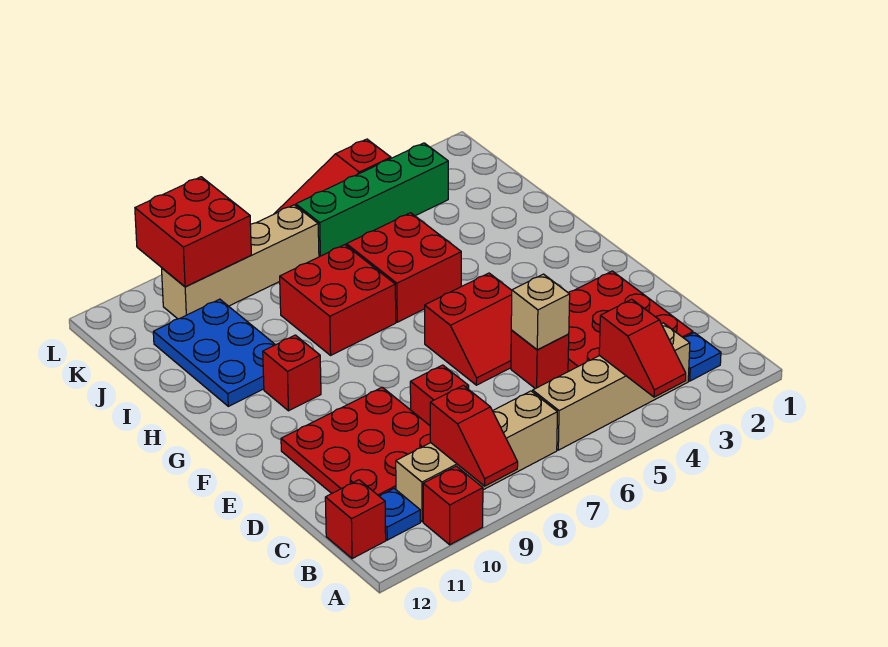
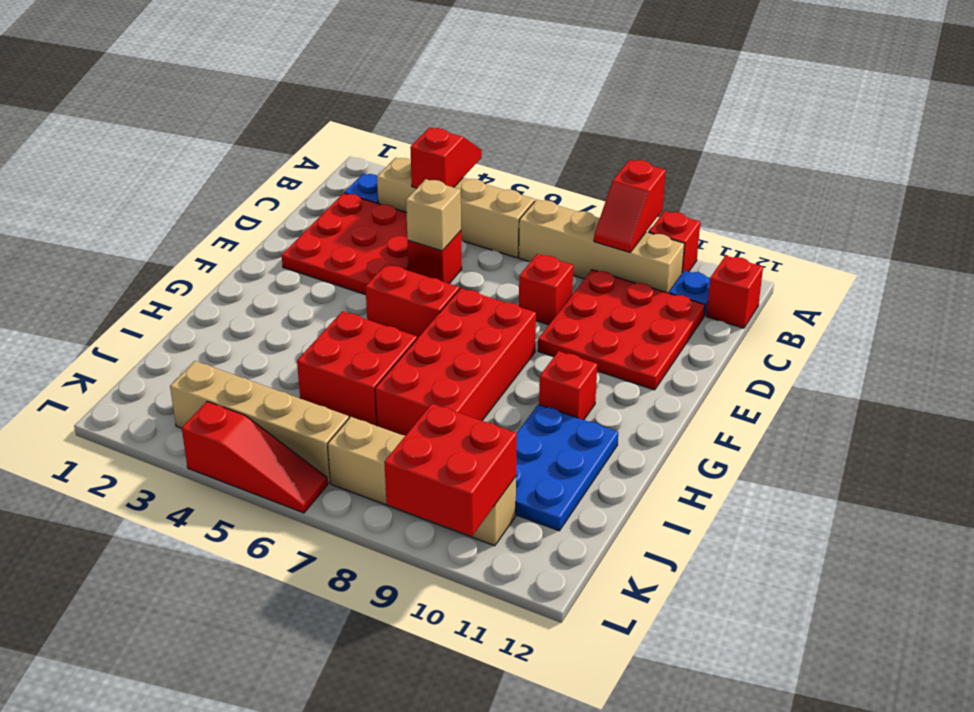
red 1x2 slope [430,385,518,486] -> red 1x2 slope turned to [594,160,666,252]
red 2x2 brick [280,245,396,355] -> red 2x4 brick [375,288,536,436]
green 1x4 brick [296,143,448,257] -> tan 1x4 brick [170,361,349,483]

